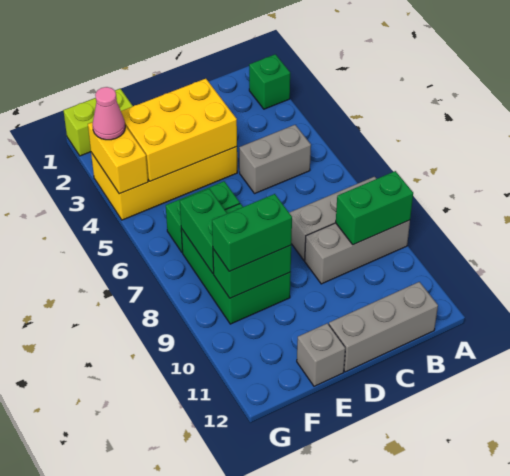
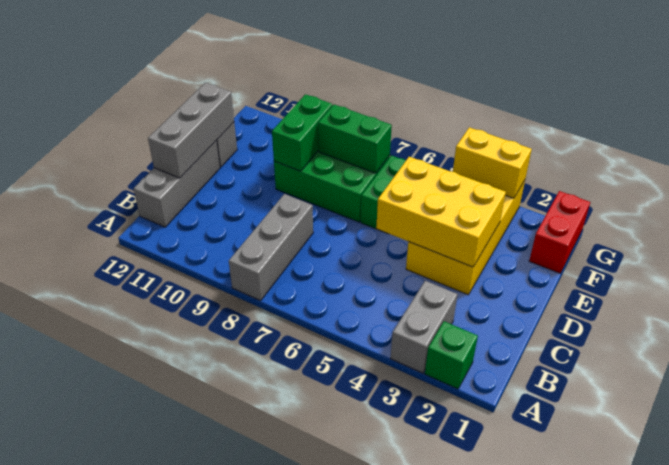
grey 1x3 brick [305,220,410,284] -> grey 1x3 brick moved to [148,83,234,178]
green 1x2 brick [336,171,413,245] -> none
grey 1x2 brick [239,125,311,193] -> grey 1x2 brick moved to [390,281,458,373]
yellow 2x3 brick [121,79,237,181] -> yellow 2x3 brick turned to [376,157,506,267]
green 1x2 brick [212,194,292,271] -> none
lime 1x2 brick [63,89,133,156] -> red 1x2 brick [529,191,590,273]
pink 1x1 cone [93,87,125,140] -> none

